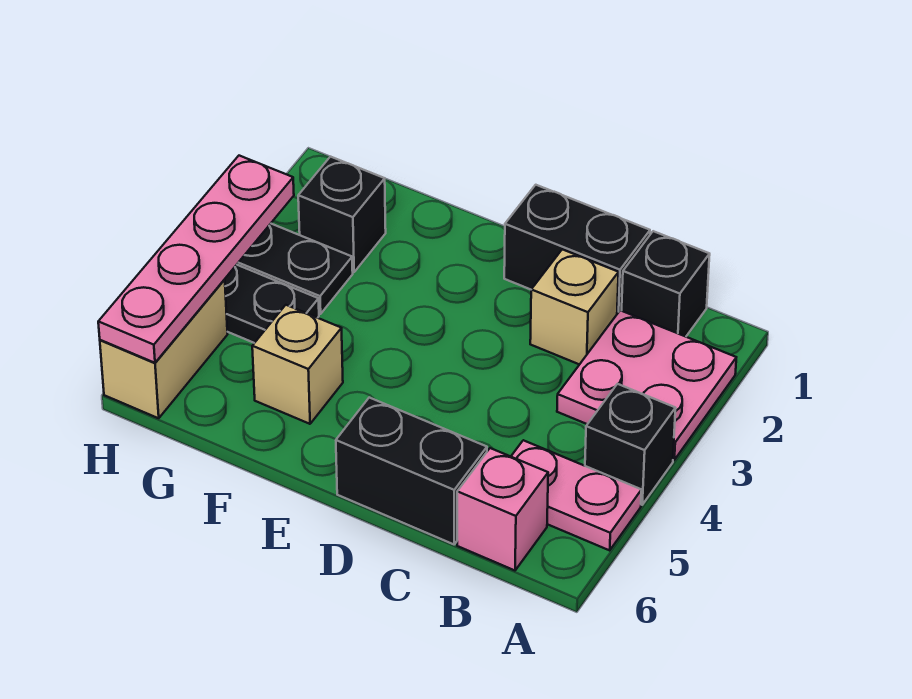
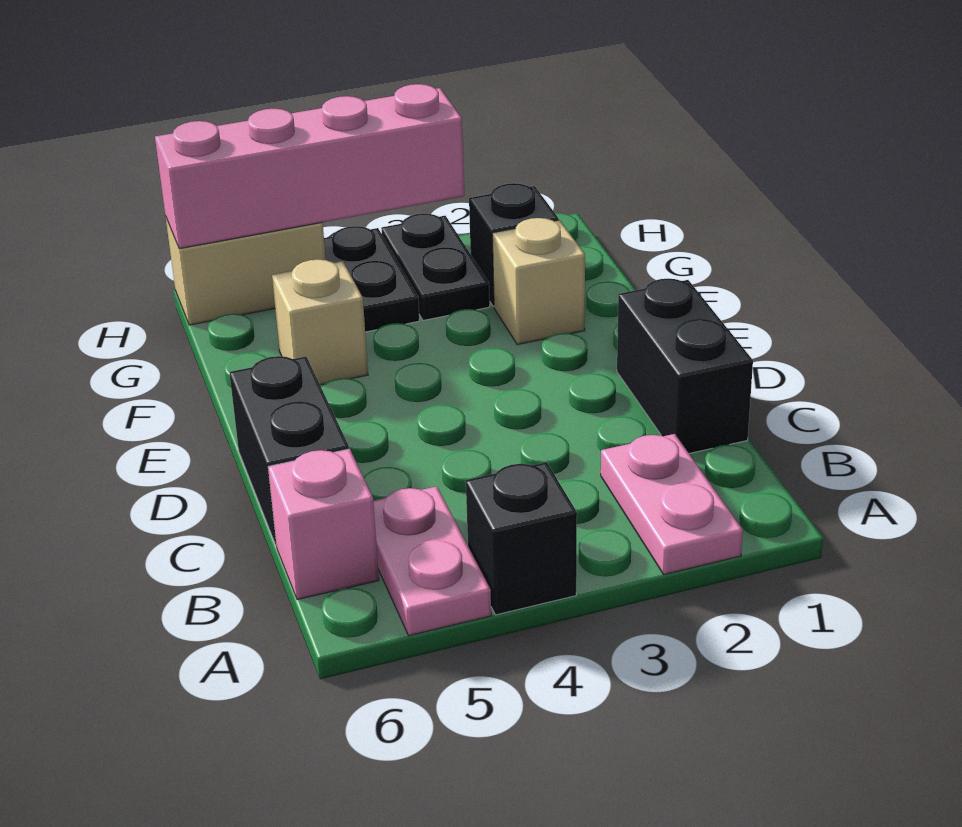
pink 2x2 plate [557,310,736,460] -> pink 1x2 plate [601,434,743,575]
black 1x1 brick [622,231,710,337] -> none
tan 1x1 brick [530,249,619,365] -> tan 1x1 brick moved to [492,218,585,345]
pink 1x4 plate [98,156,294,363] -> pink 1x4 brick [155,84,464,249]

